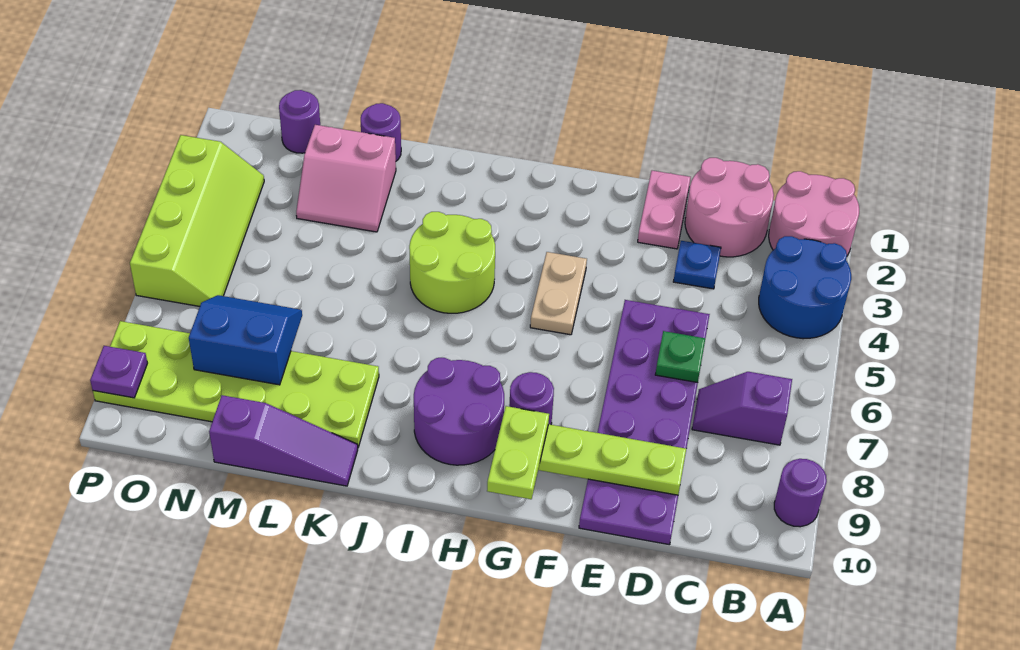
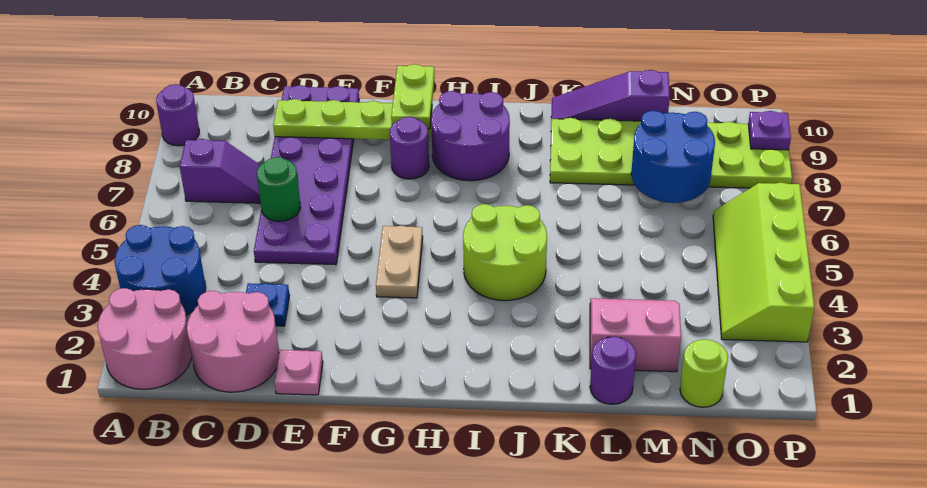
green 1x1 plate [655,331,705,382] -> green 1x1 round brick [257,157,301,221]
pink 1x2 plate [638,171,691,249] -> pink 1x1 plate [274,350,323,395]
blue 2x2 slope [189,295,302,385] -> blue 2x2 round brick [631,111,715,203]
purple 1x1 round brick [279,90,320,153] -> lime 1x1 round brick [680,339,728,407]

